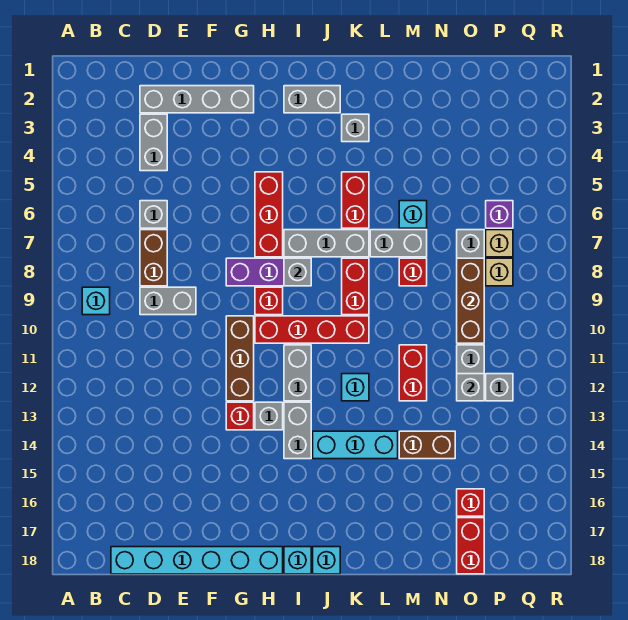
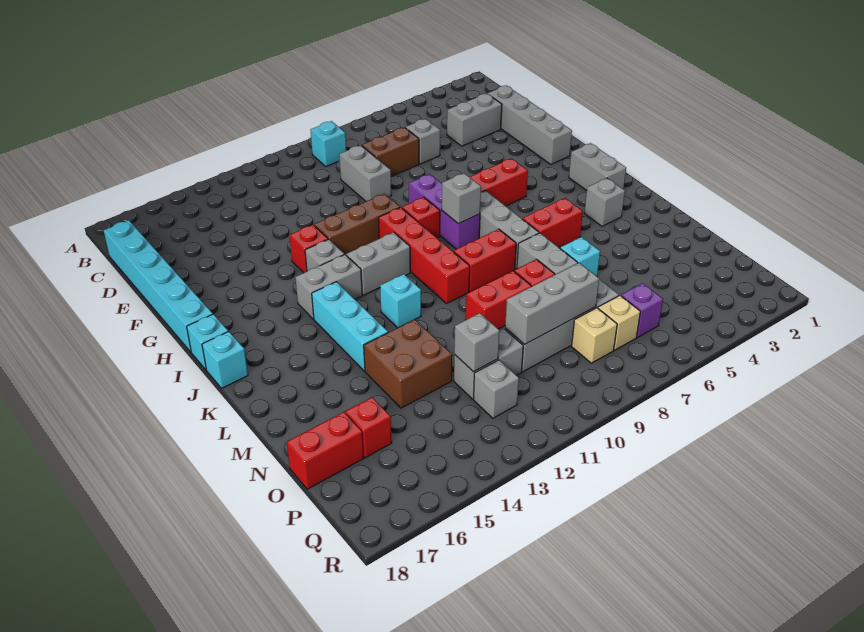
red 1x2 brick [399,345,427,401] -> red 1x2 brick moved to [466,271,532,329]
brown 1x2 brick [399,431,455,459] -> brown 2x2 brick [364,320,452,408]
brown 1x3 brick [457,258,484,343] -> grey 1x3 brick [505,263,599,344]

